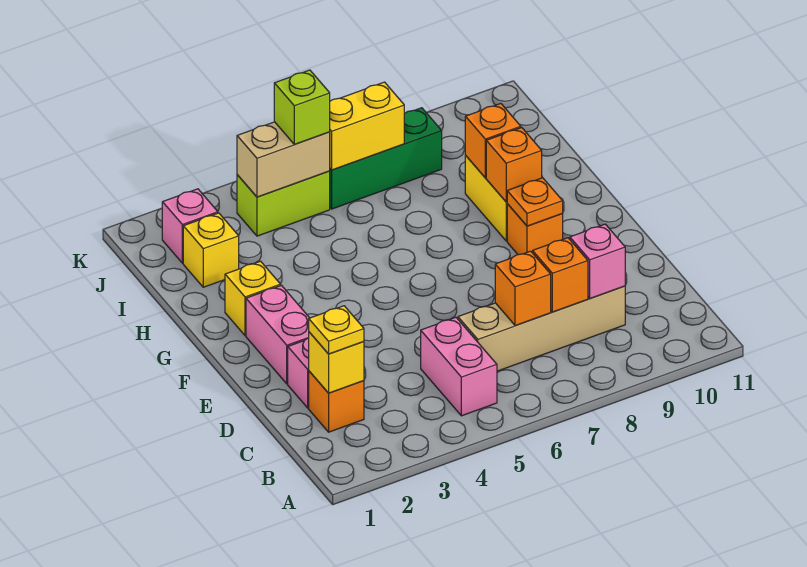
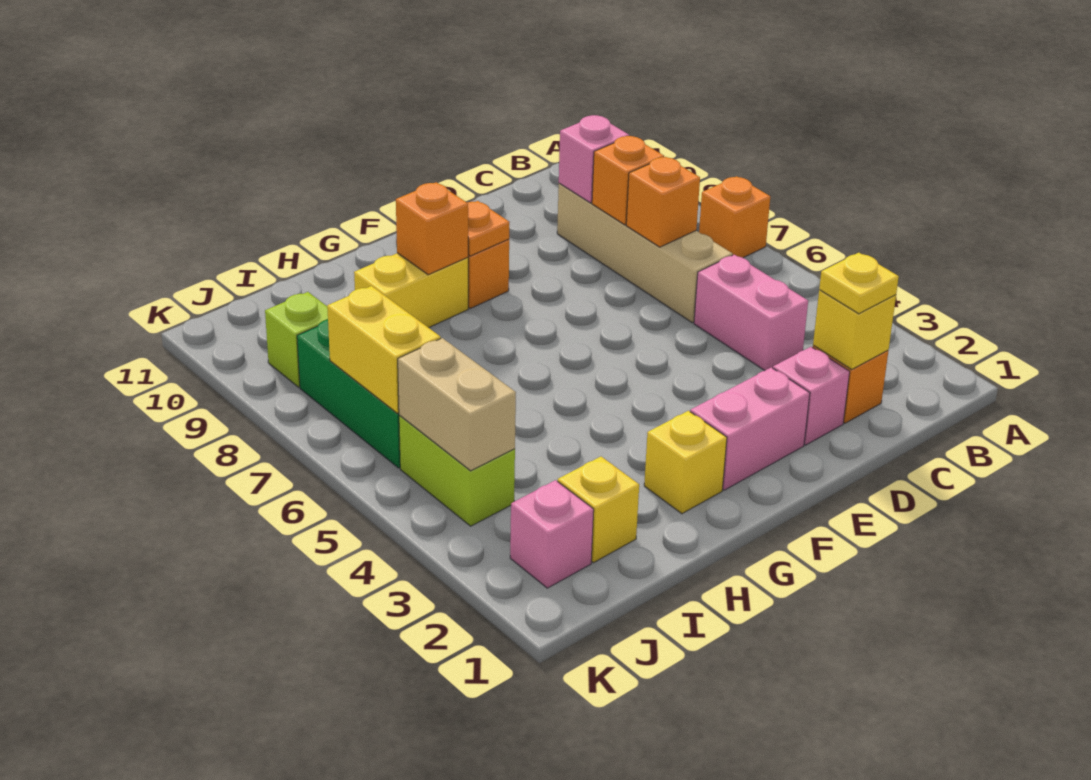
pink 1x2 brick [421,317,497,416] -> pink 1x2 brick turned to [694,255,808,370]
orange 1x1 brick [465,103,521,178] -> orange 1x1 brick moved to [699,176,770,258]
lime 1x1 brick [274,70,330,144] -> lime 1x1 brick moved to [265,292,328,387]

